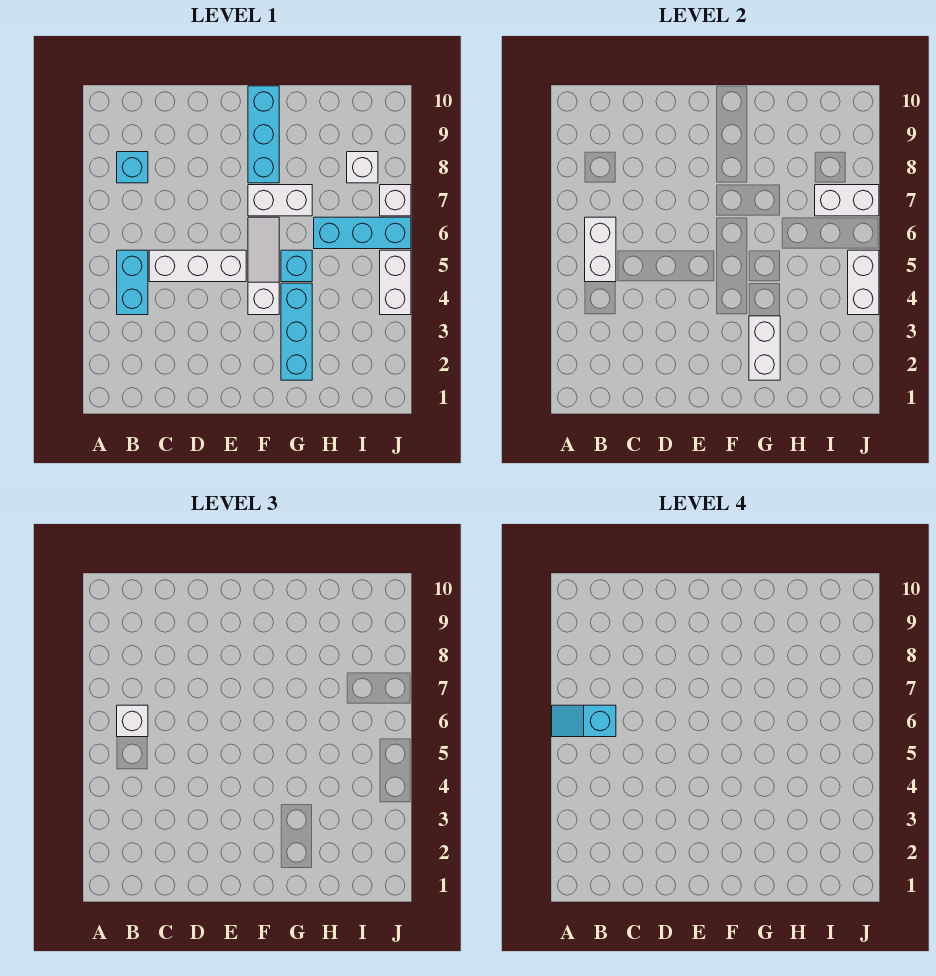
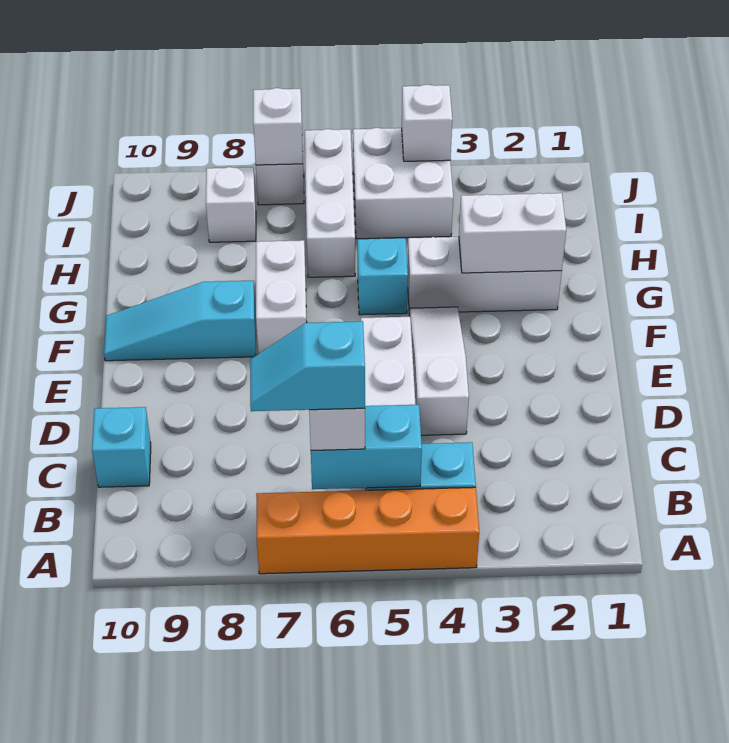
none -> orange 1x4 brick [256,487,479,574]
cyan 1x2 slope [552,705,616,737] -> cyan 1x2 slope turned to [250,321,365,411]
white 1x2 brick [585,217,616,282] -> cyan 1x2 brick [311,405,422,489]
cyan 1x1 brick [117,152,148,183] -> cyan 1x1 brick moved to [92,407,151,487]
white 1x3 slope [248,217,279,315] -> white 1x3 slope turned to [409,307,469,435]
cyan 1x3 brick [248,86,279,183] -> cyan 1x3 slope [104,281,256,361]
cyan 1x3 brick [281,283,312,380] -> white 1x3 brick [407,237,562,313]
cyan 1x3 brick [314,217,411,249] -> white 1x3 brick [304,129,355,277]
white 1x2 brick [815,185,879,216] -> white 1x1 brick [253,88,303,165]
white 1x2 brick [380,250,411,315] -> white 2x2 brick [353,128,453,239]
white 1x2 brick [848,250,879,315] -> white 1x1 brick [402,84,452,161]

